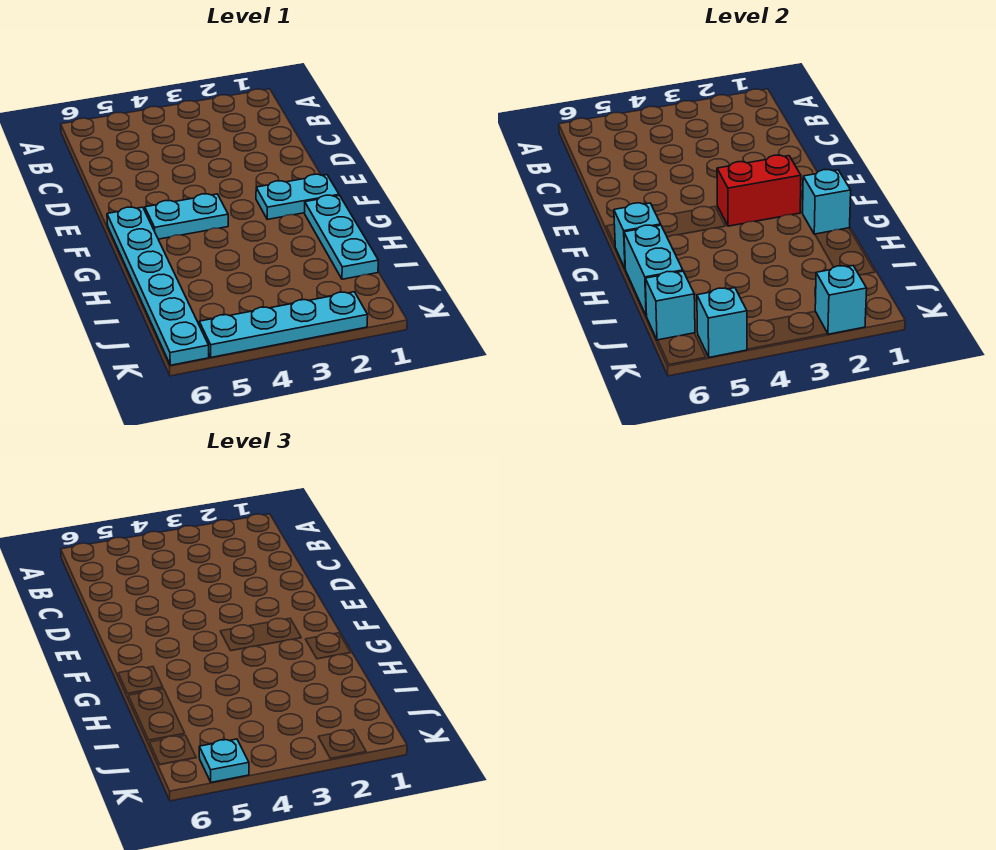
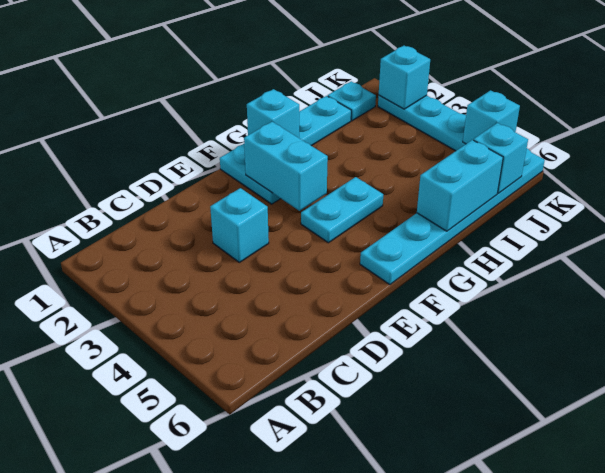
red 1x2 brick [717,155,801,226] -> cyan 1x2 brick [244,122,328,211]
cyan 1x2 plate [145,194,228,239] -> cyan 1x2 plate turned to [301,177,383,243]
cyan 1x1 brick [614,203,661,268] -> cyan 1x1 brick moved to [210,188,269,262]
cyan 1x1 plate [199,739,249,782] -> cyan 1x1 plate moved to [328,81,376,121]

